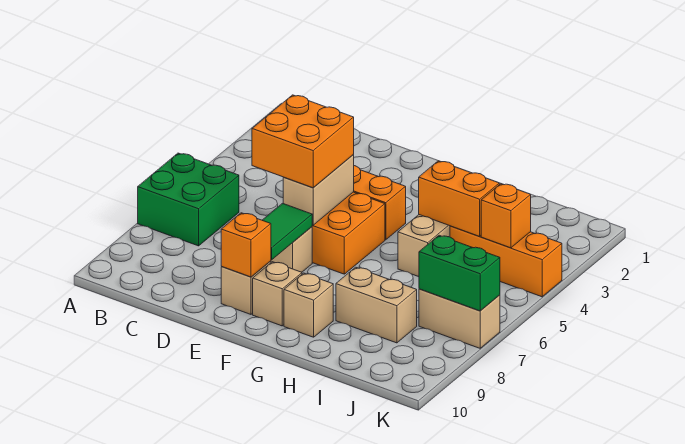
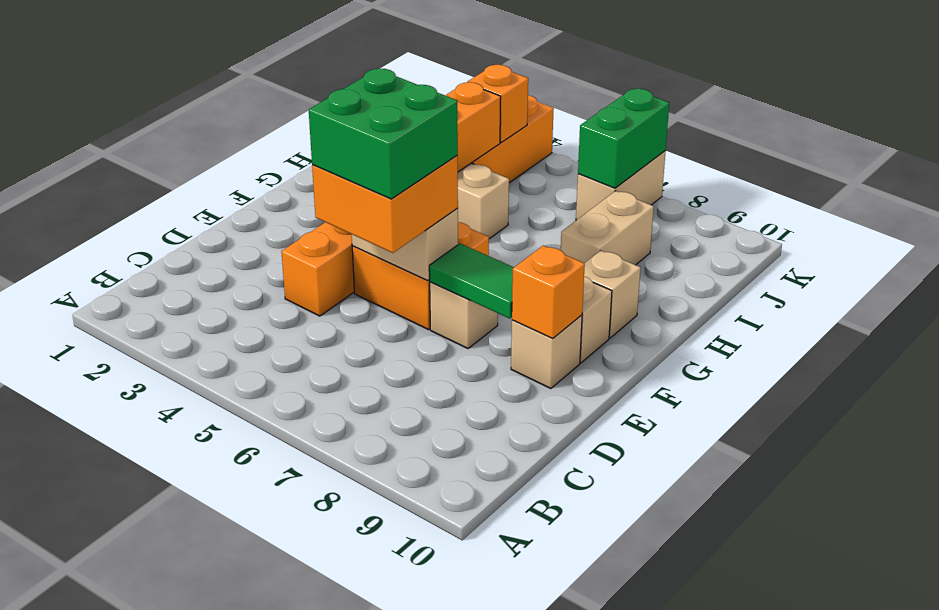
green 2x2 brick [138,153,239,246] -> green 2x2 brick moved to [309,69,458,199]

